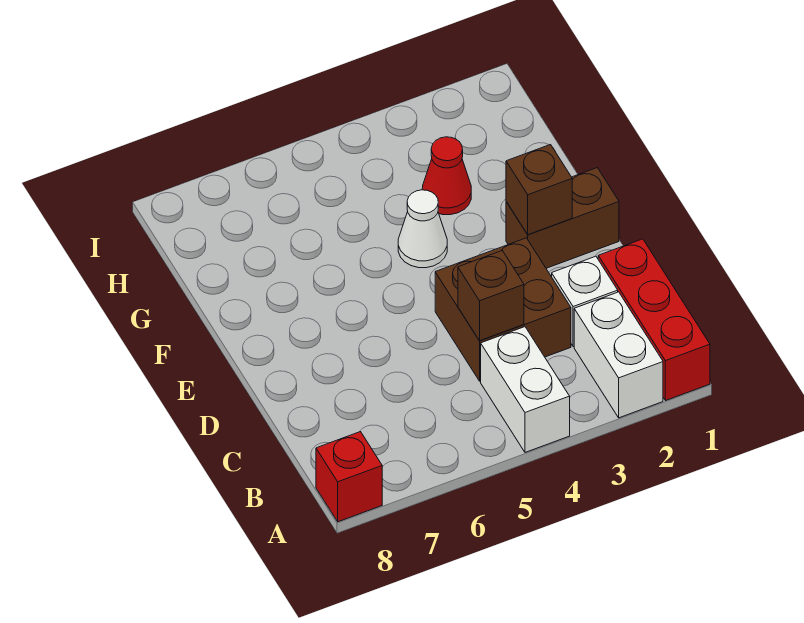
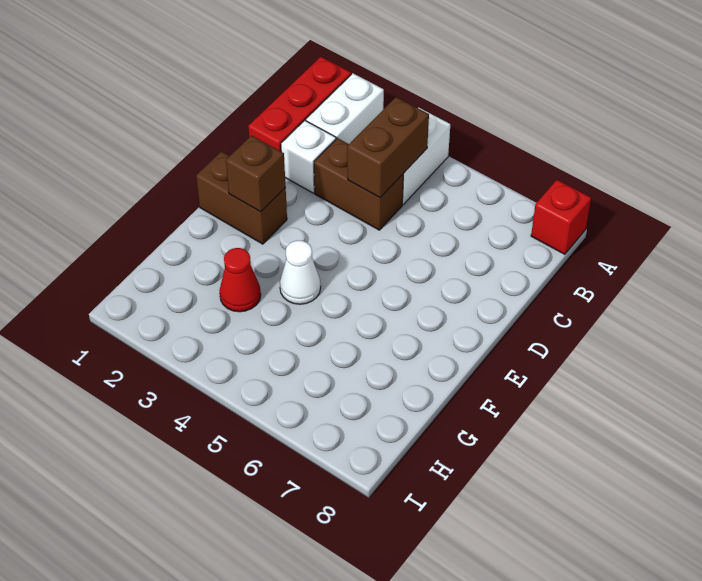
brown 2x2 brick [435,238,571,381] -> brown 1x2 brick [314,138,403,230]
brown 1x1 brick [458,251,524,341] -> brown 1x2 brick [347,97,429,198]

